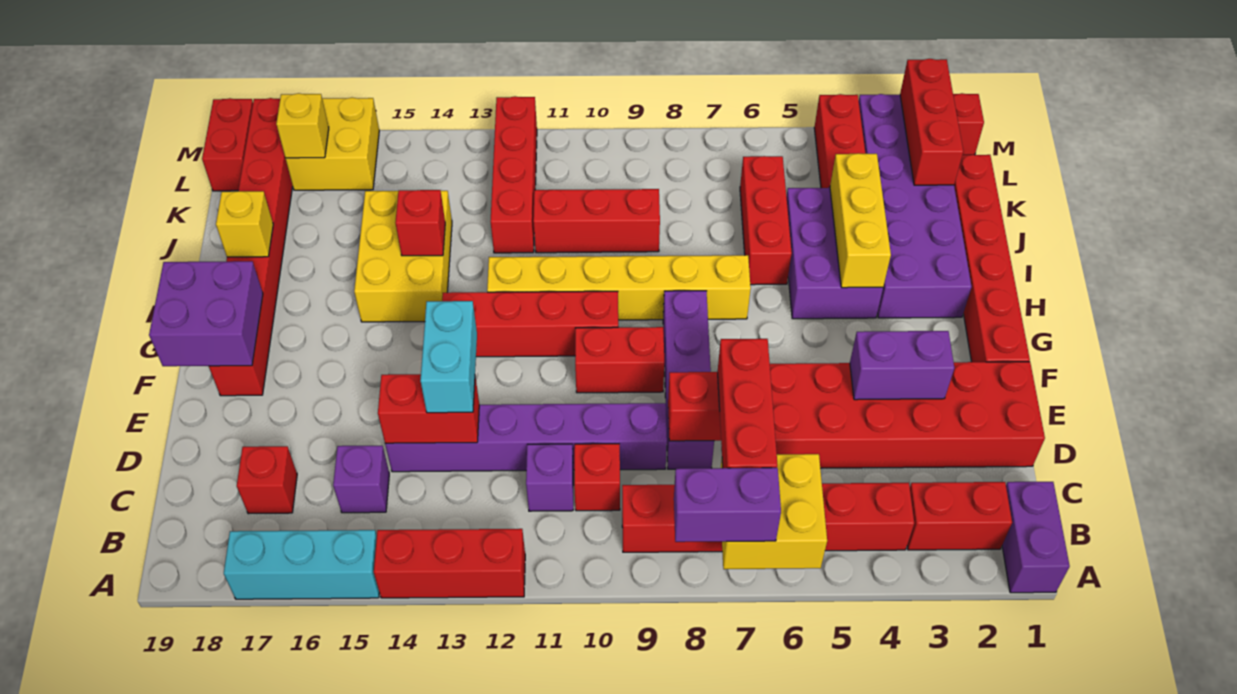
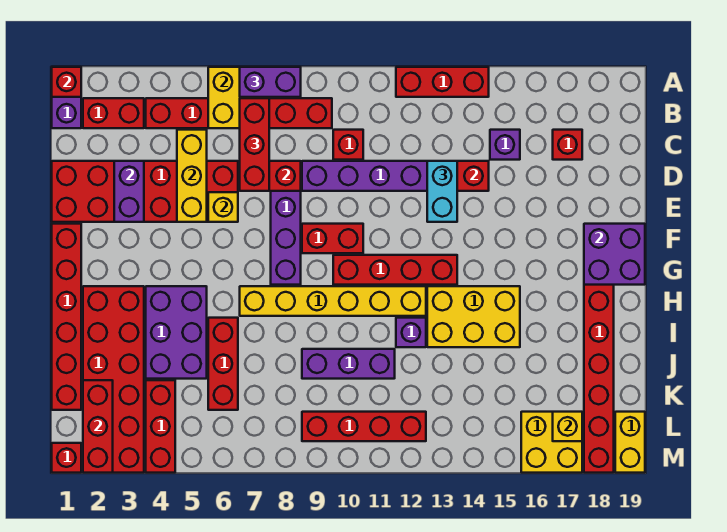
cyan 1x3 brick [224,530,379,599] -> none
purple 1x1 brick [526,444,574,511] -> purple 1x1 brick moved to [396,318,426,347]
purple 1x2 brick [850,331,954,400] -> purple 1x2 brick turned to [114,161,144,222]
purple 2x6 brick [859,94,972,318] -> red 2x6 brick [83,286,144,473]
yellow 1x3 brick [830,153,891,288] -> yellow 1x3 brick moved to [177,130,207,222]
yellow 2x3 brick [354,191,452,322] -> yellow 2x3 brick turned to [427,286,520,347]
red 1x1 brick [395,190,445,256] -> red 1x1 brick moved to [52,67,81,97]
yellow 1x1 brick [216,191,273,257] -> yellow 1x1 brick moved to [208,192,238,222]
red 1x3 brick [533,189,660,253] -> purple 1x3 brick [302,349,395,379]
red 1x4 brick [490,96,537,253] -> red 1x4 brick turned to [302,412,426,441]
red 1x2 brick [202,98,253,191] -> yellow 1x2 brick [615,412,645,473]

